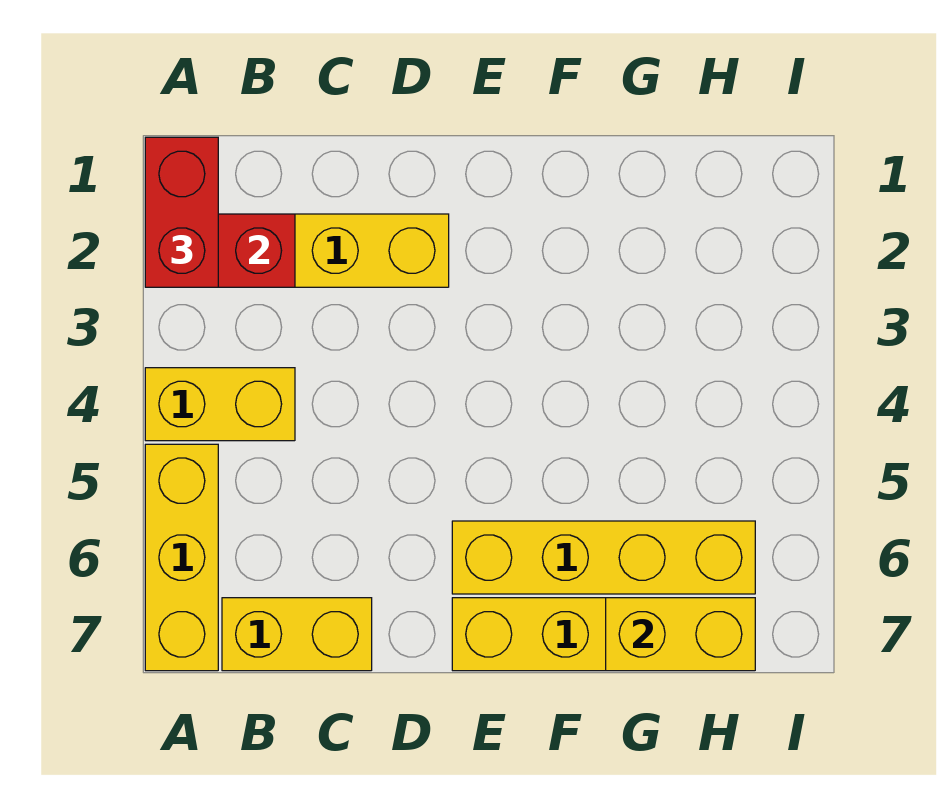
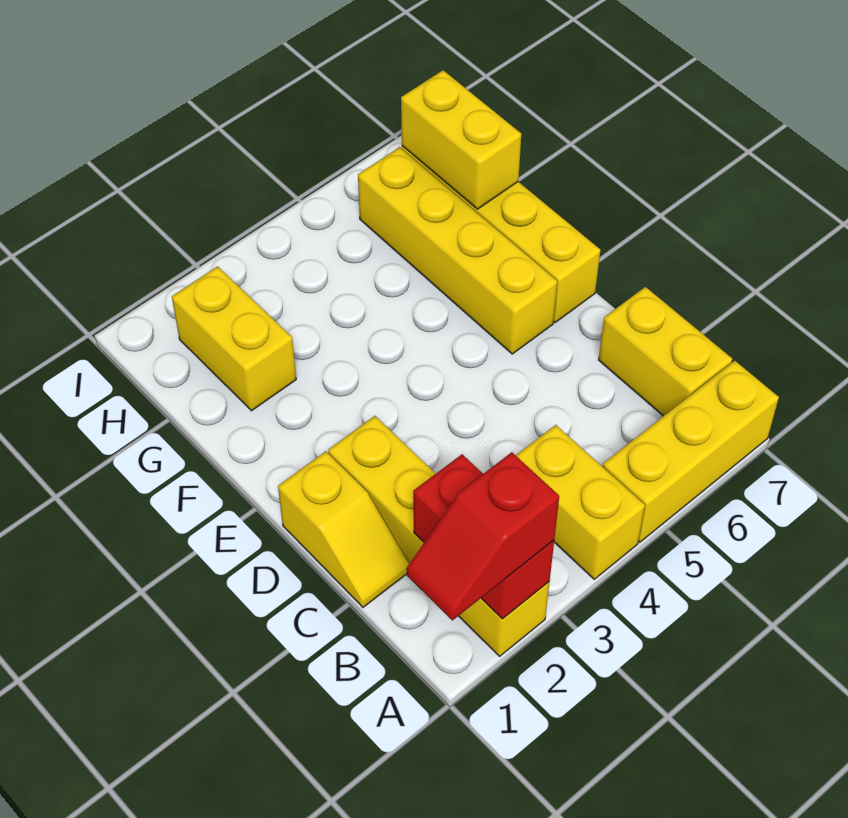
red 1x2 brick [145,137,218,287] -> red 1x2 slope [407,452,559,620]
none -> yellow 1x2 slope [278,451,409,607]
none -> yellow 1x2 brick [172,266,296,411]

